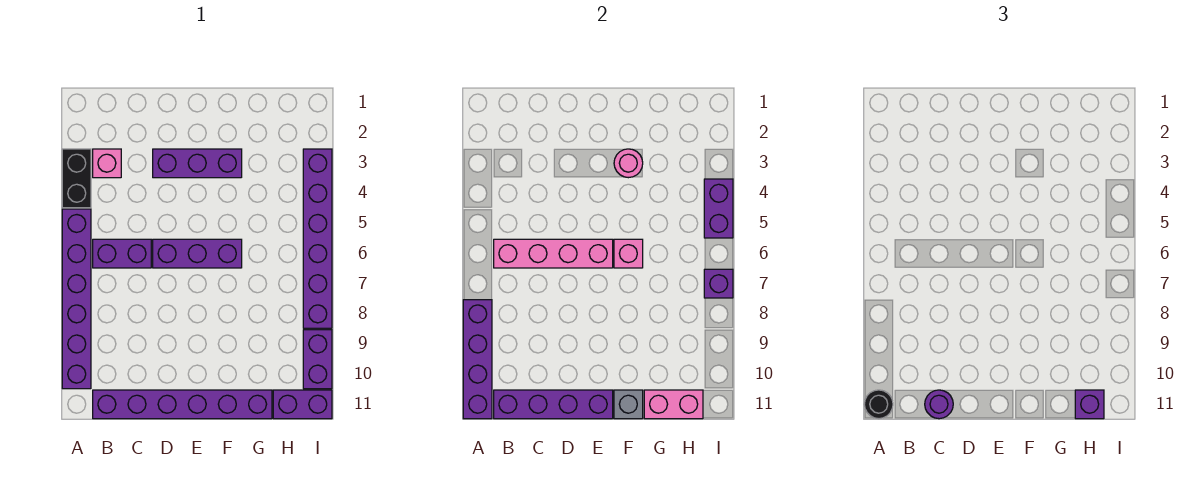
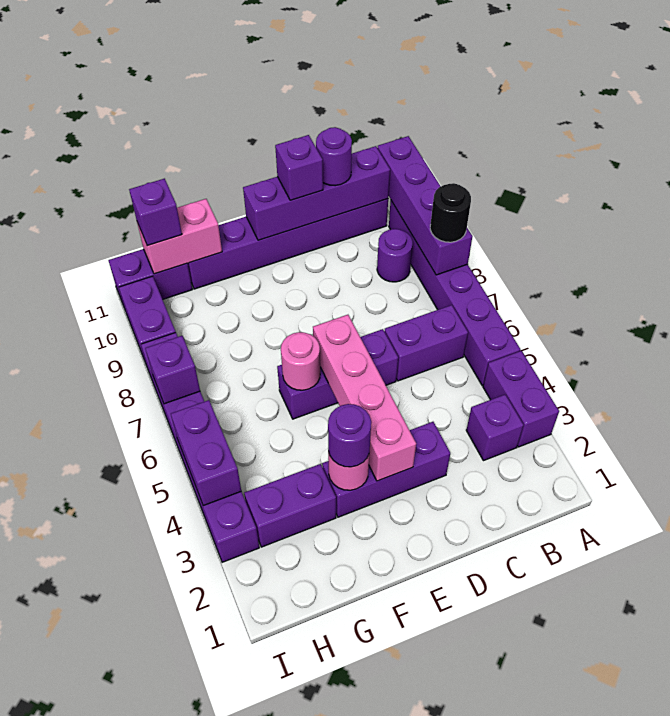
black 1x2 brick [62,149,91,208] -> purple 1x2 brick [483,351,559,447]
black 1x1 round brick [864,390,893,419] -> black 1x1 round brick moved to [430,183,471,242]
pink 1x1 brick [93,149,121,178] -> purple 1x1 brick [466,395,524,460]
pink 1x4 brick [494,239,613,268] -> pink 1x4 brick turned to [313,315,416,481]
none -> purple 1x1 round brick [377,229,413,282]
none -> purple 1x1 brick [275,135,323,200]
none -> purple 1x1 round brick [328,404,371,467]
pink 1x1 brick [614,239,643,268] -> pink 1x1 round brick [281,332,320,390]
grey 1x1 brick [614,390,643,419] -> none
none -> purple 1x2 brick [244,464,336,547]

